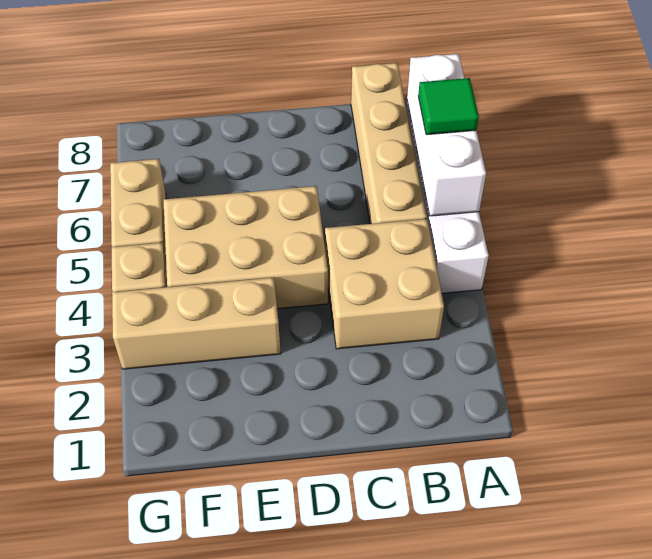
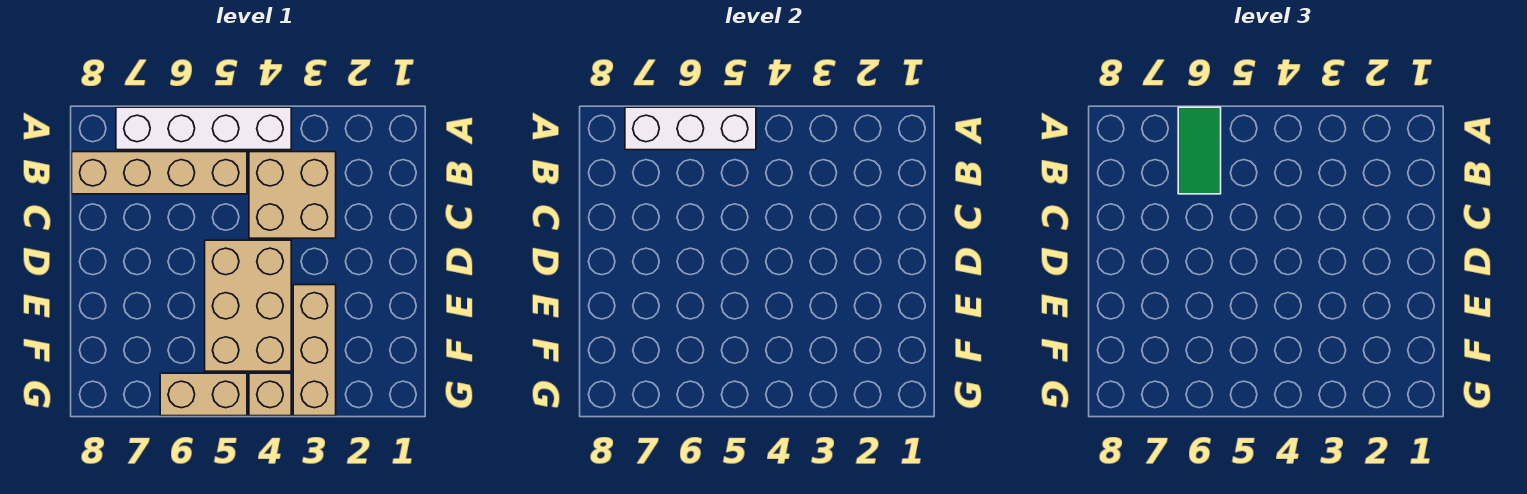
green 1x1 tile [418,78,479,135] -> green 1x2 tile [1178,107,1221,194]

